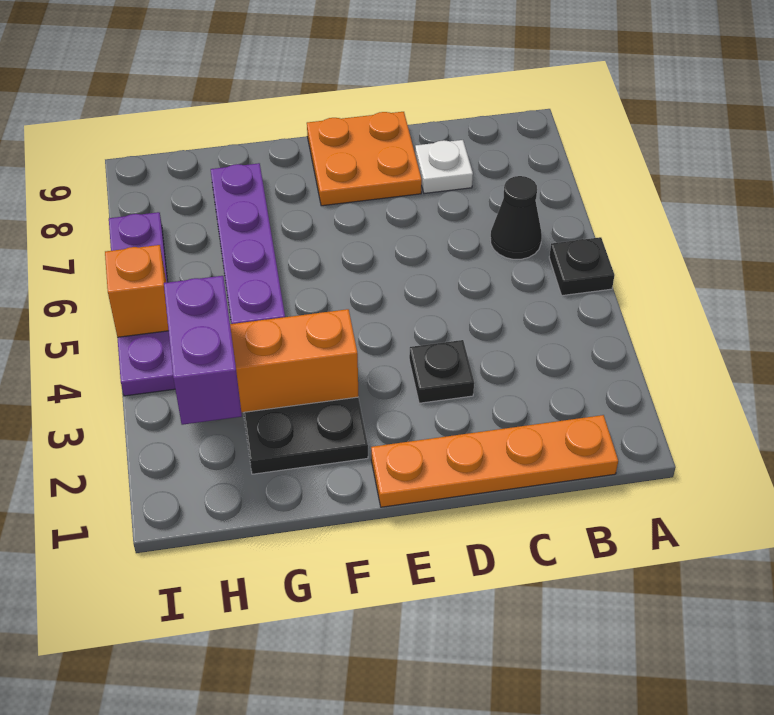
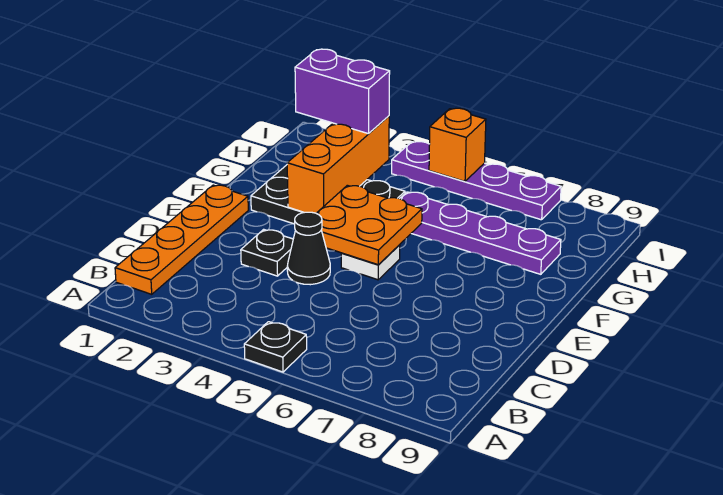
black 1x1 cone [490,176,542,259] -> black 1x1 cone moved to [287,212,330,285]
white 1x1 plate [415,140,473,194] -> white 1x1 plate moved to [341,245,400,280]
orange 2x2 plate [307,112,422,206] -> orange 2x2 plate moved to [316,185,422,265]

